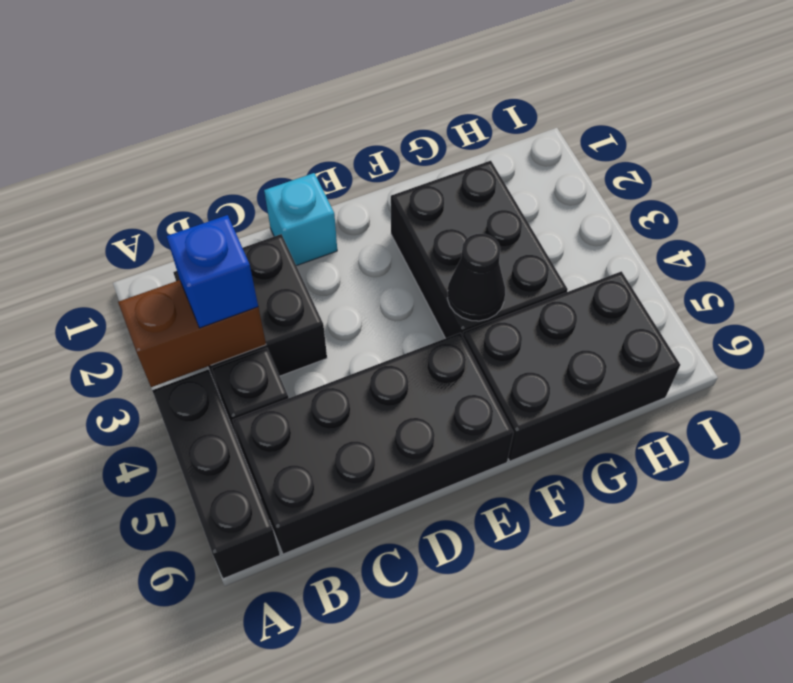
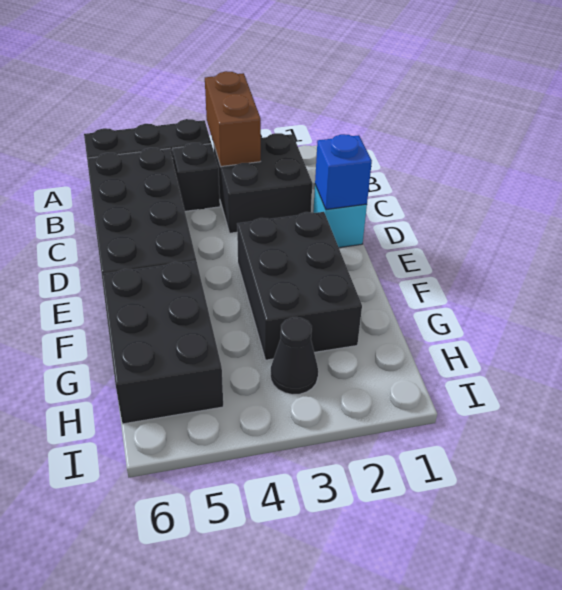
blue 1x1 brick [166,215,258,328] -> blue 1x1 brick moved to [315,134,372,210]
black 2x3 brick [391,161,568,338] -> black 2x3 brick turned to [237,212,362,360]
black 1x1 cone [447,234,505,321] -> black 1x1 cone moved to [270,317,318,395]

